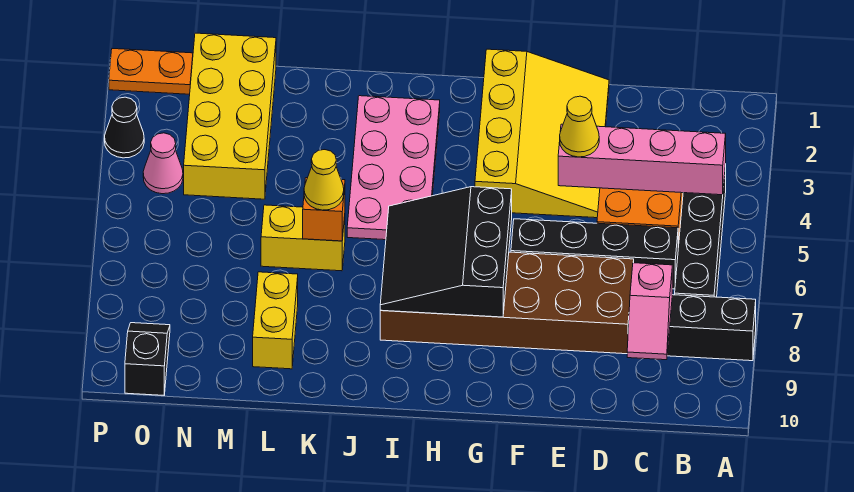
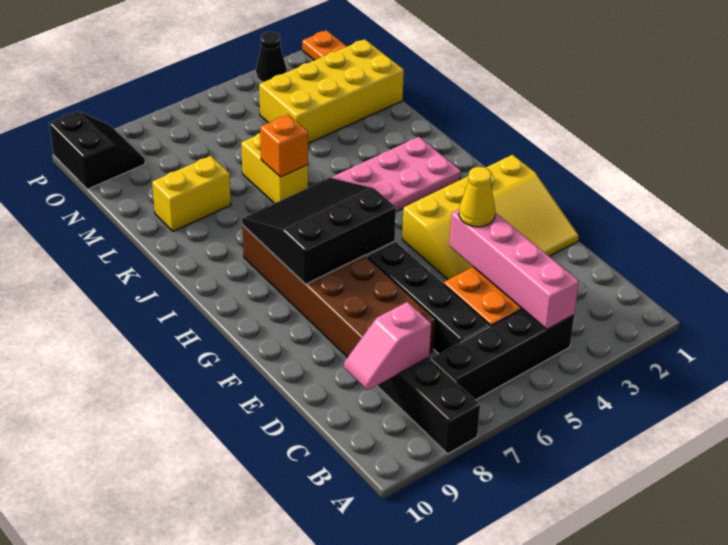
yellow 1x1 cone [304,150,344,210] -> none
pink 1x1 cone [143,133,183,194] -> none
black 1x2 slope [125,323,170,395] -> black 2x2 slope [49,111,145,189]

